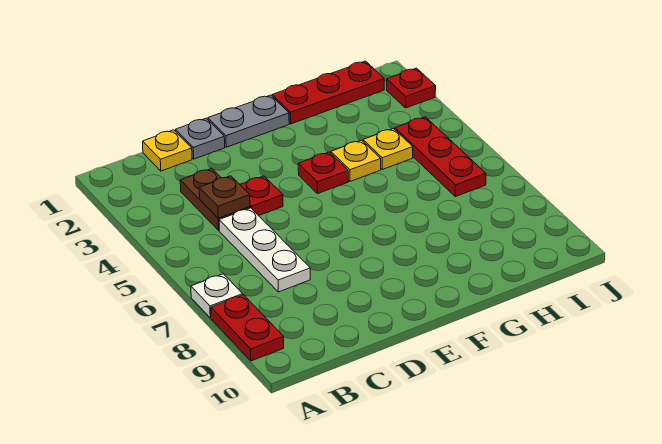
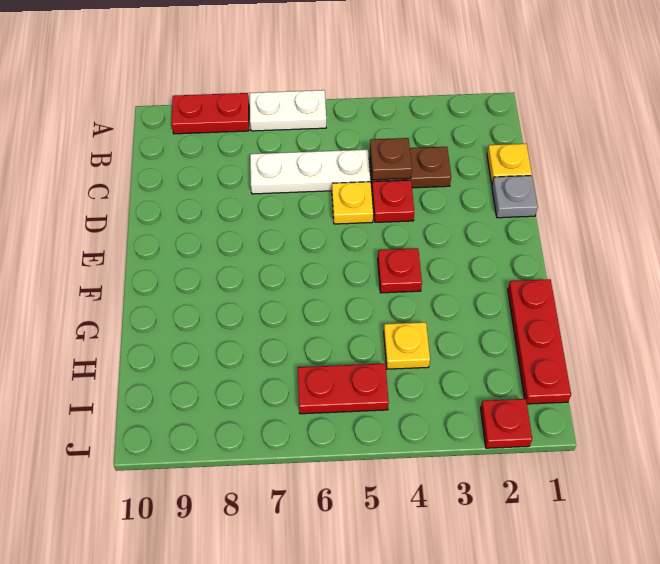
white 1x1 plate [191,274,243,318] -> white 1x2 plate [250,90,326,131]
grey 1x2 plate [208,95,289,147] -> none
yellow 1x1 plate [331,140,381,181] -> yellow 1x1 plate moved to [332,182,373,224]
red 1x3 plate [395,117,486,197] -> red 1x2 plate [298,364,389,414]

